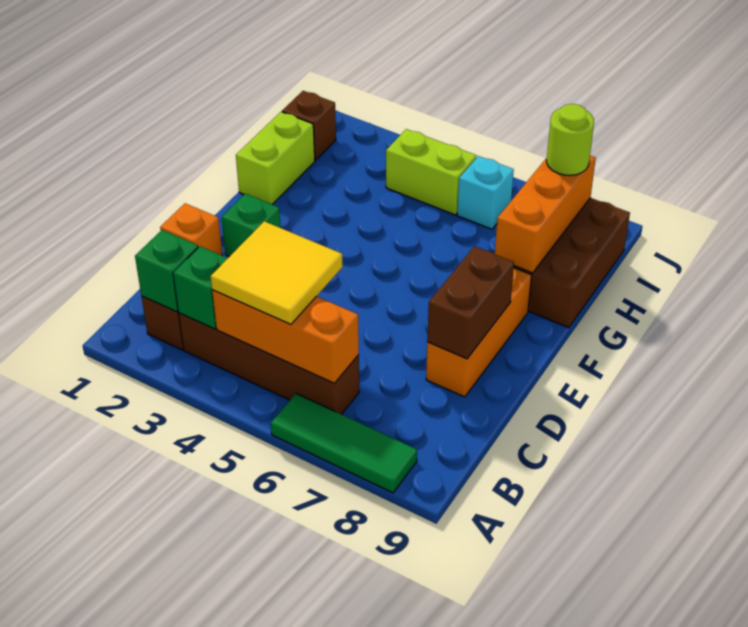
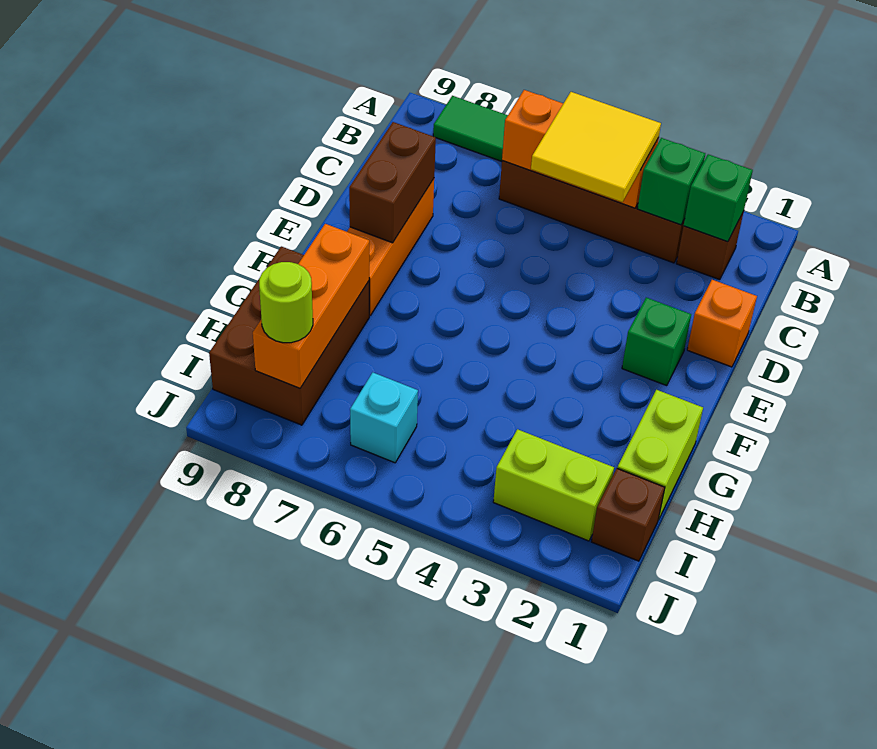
lime 1x2 brick [386,129,476,215] -> lime 1x2 brick moved to [493,429,614,541]

